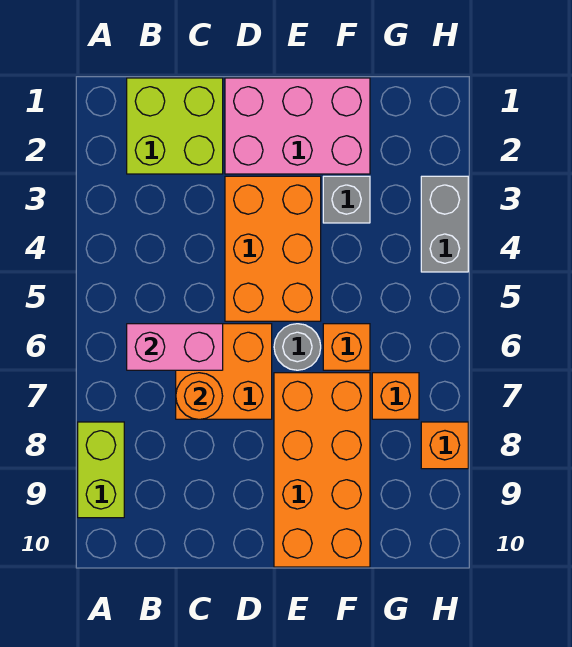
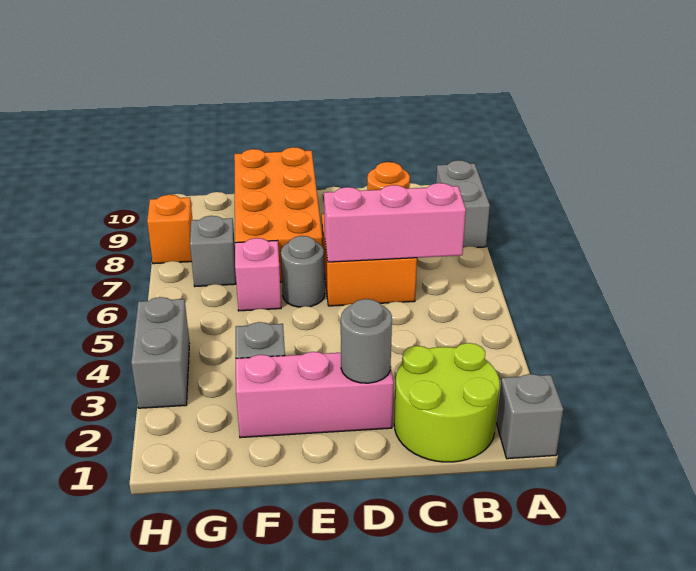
none -> grey 1x1 brick [497,374,563,459]
lime 1x2 brick [78,422,124,518] -> grey 1x2 brick [436,160,490,248]
lime 2x2 brick [127,78,223,174] -> lime 2x2 round brick [394,343,500,462]
pink 1x2 brick [127,324,223,370] -> pink 1x3 brick [324,183,466,262]
pink 2x3 brick [225,78,370,174] -> pink 1x3 brick [236,352,394,438]
none -> grey 1x1 round brick [341,299,392,383]
orange 2x3 brick [225,176,321,321] -> none
orange 1x1 brick [323,324,370,370] -> pink 1x1 brick [235,238,281,311]
orange 1x1 brick [372,373,419,419] -> grey 1x1 brick [190,216,236,286]

